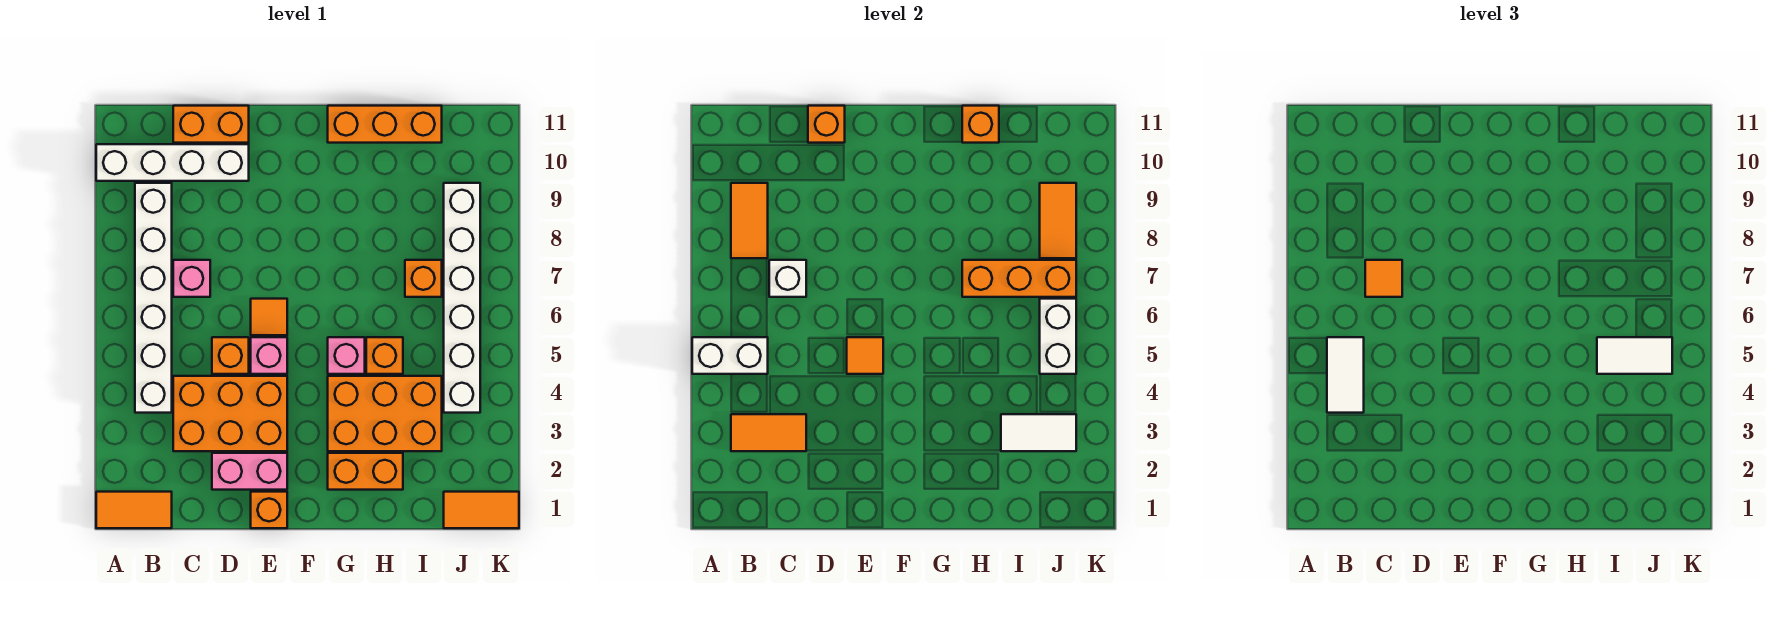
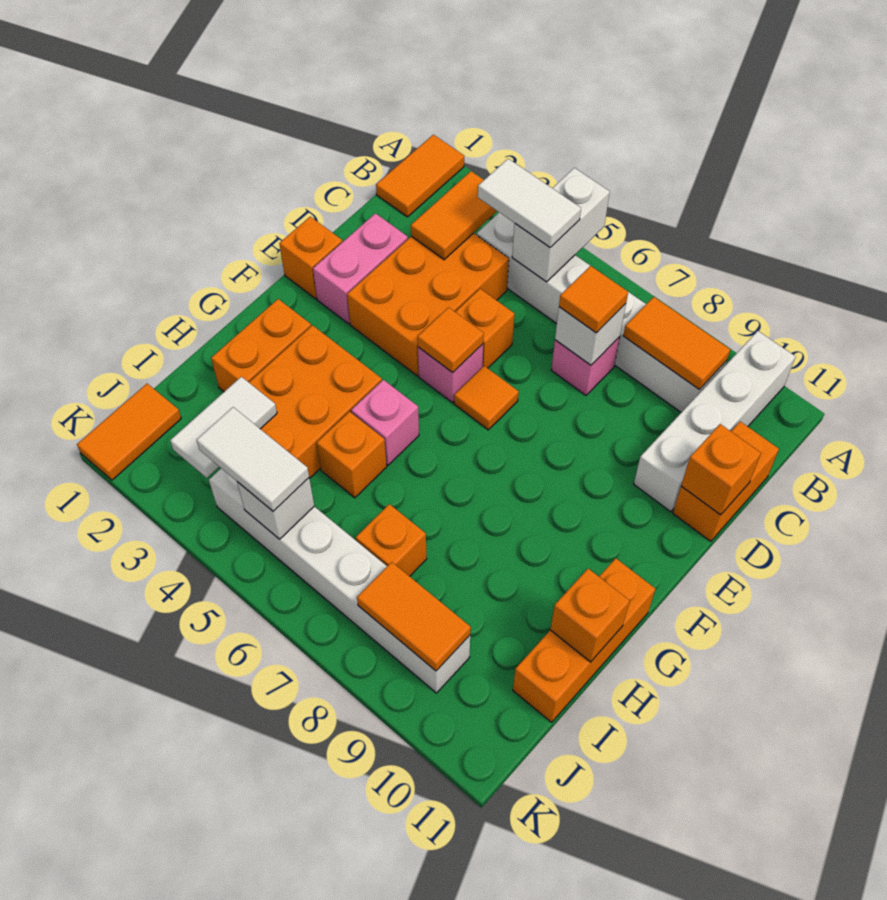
orange 1x3 brick [962,260,1076,297] -> none
white 1x2 tile [1597,337,1672,374] -> white 1x2 tile turned to [197,407,309,511]
white 1x2 brick [1040,299,1076,374] -> white 1x1 brick [237,478,314,539]

